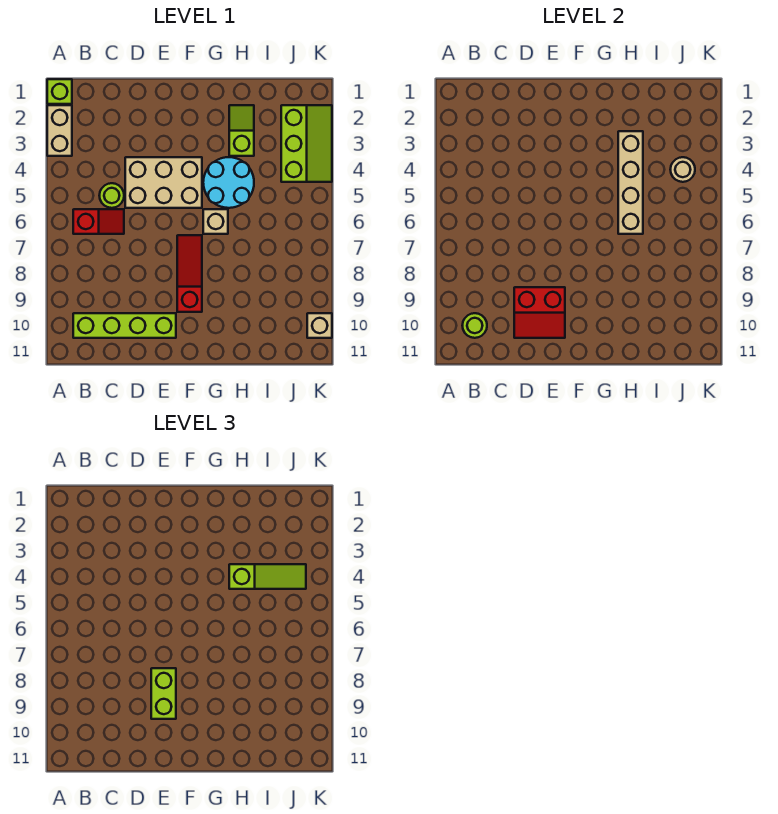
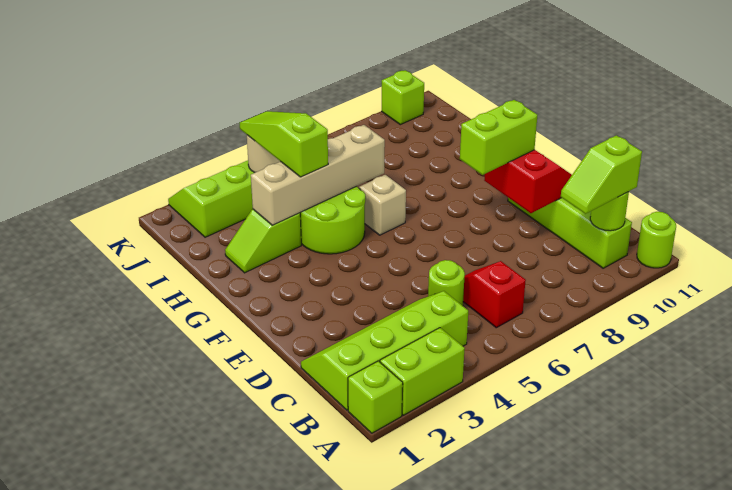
tan 1x2 brick [47,105,72,156] -> lime 1x2 brick [380,328,465,415]
none -> lime 1x1 round brick [637,212,676,268]
none -> lime 2x4 slope [301,291,468,410]
none -> lime 1x2 slope [561,135,642,214]
tan 2x3 brick [125,157,202,208] -> none
red 1x3 slope [177,235,202,312] -> none
cyan 2x2 round brick [203,157,254,208] -> lime 2x2 round brick [300,186,365,254]
tan 1x1 brick [307,313,332,338] -> lime 1x1 brick [382,70,424,125]

